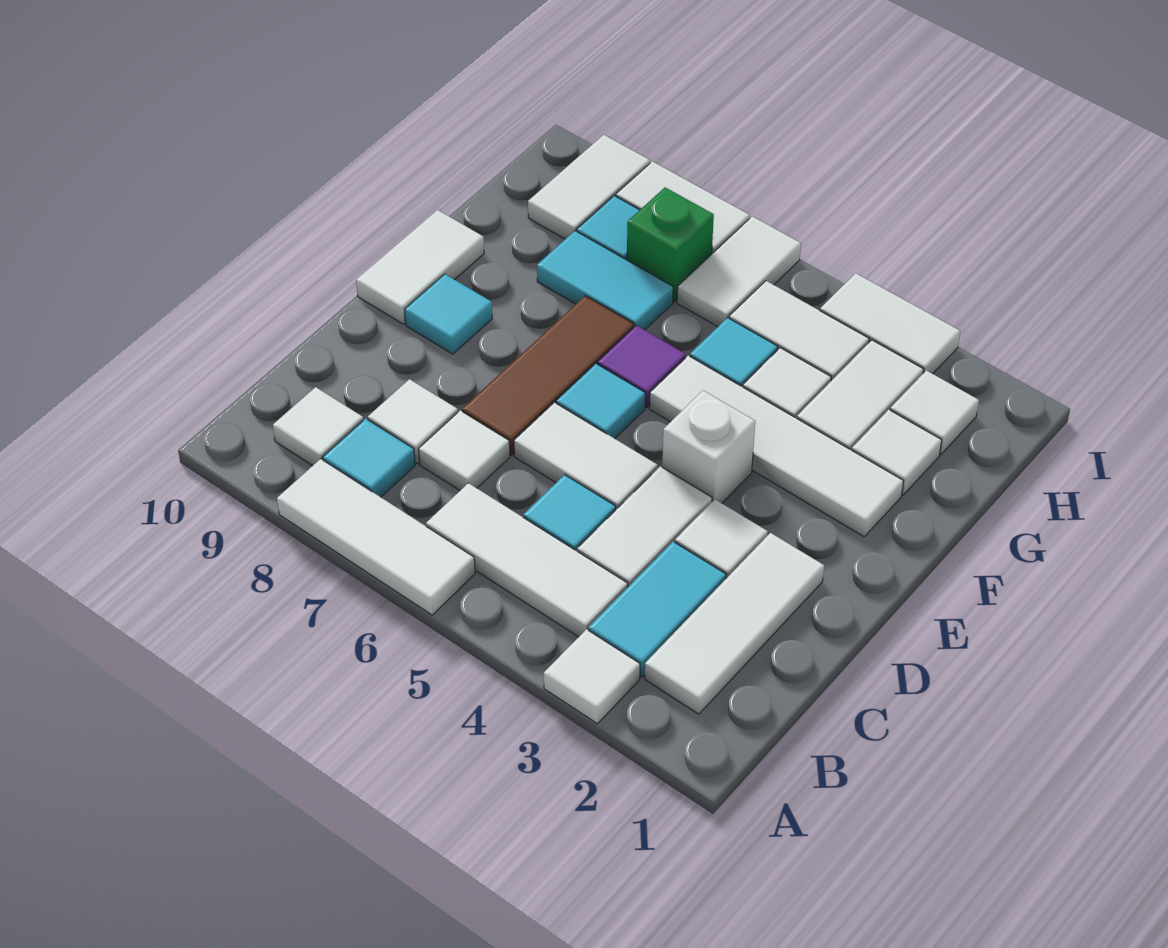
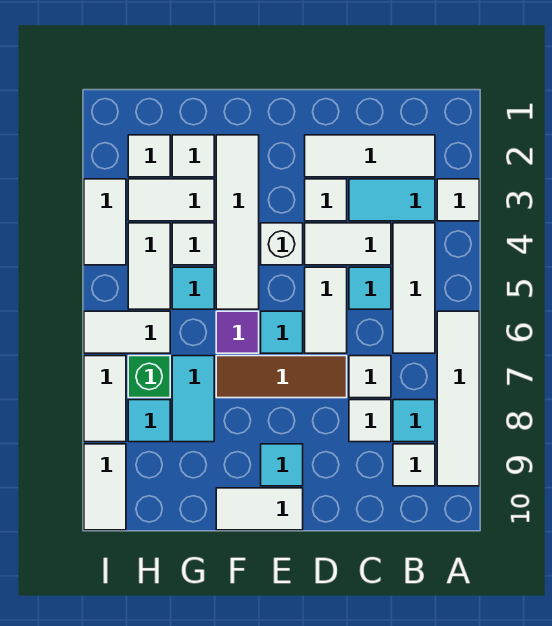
white 1x3 tile [277,459,475,615] -> white 1x4 tile [437,311,479,486]
white 1x2 tile [528,135,650,239] -> white 1x2 tile turned to [84,444,126,530]

